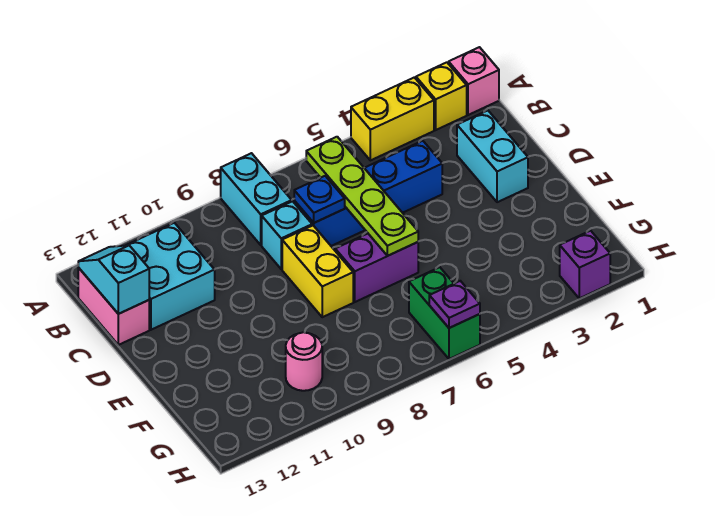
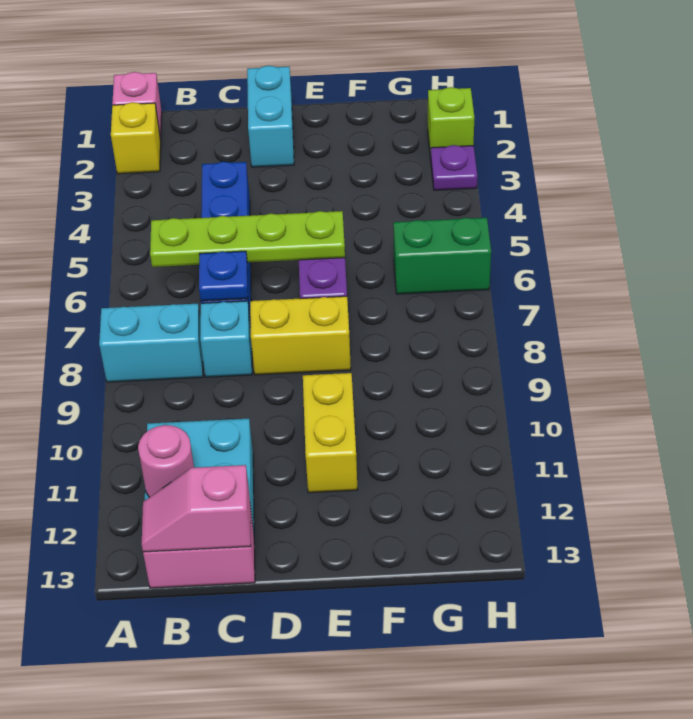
yellow 1x2 brick [351,77,434,160] -> yellow 1x2 brick moved to [303,373,358,493]
cyan 1x2 slope [78,245,149,314] -> pink 1x2 slope [142,465,251,552]
cyan 1x2 brick [457,111,528,202] -> cyan 1x2 brick turned to [247,66,294,167]
pink 1x1 round brick [286,332,322,391] -> pink 1x1 round brick moved to [138,425,194,497]
purple 1x1 brick [560,231,610,298] -> lime 1x1 brick [428,87,474,158]
purple 1x1 plate [429,281,480,328] -> purple 1x1 plate moved to [431,145,477,190]

